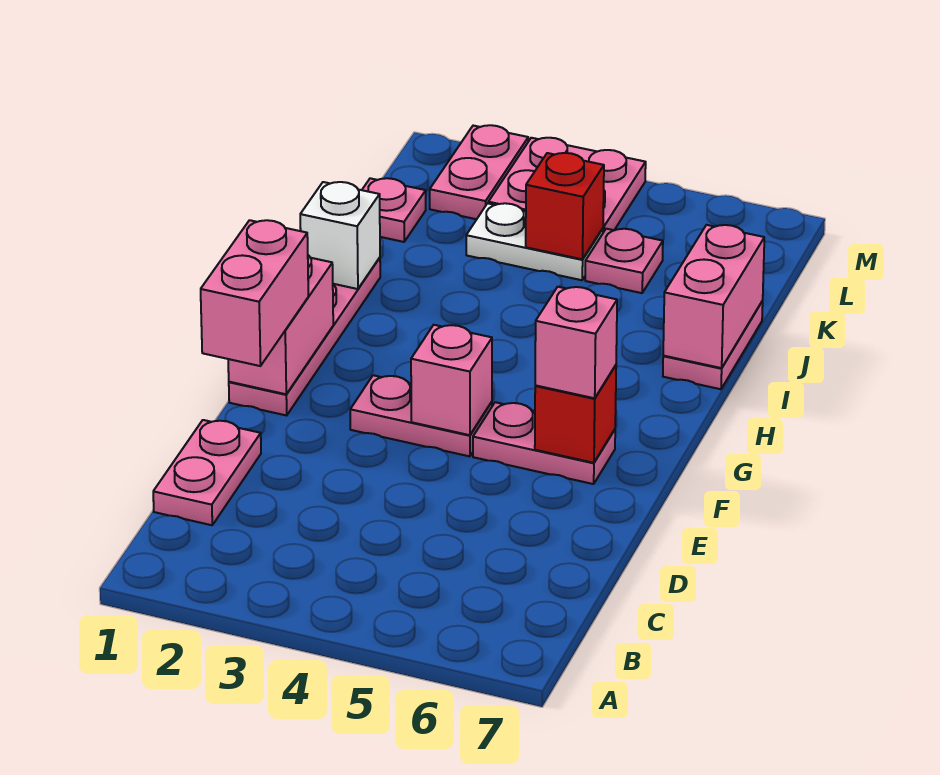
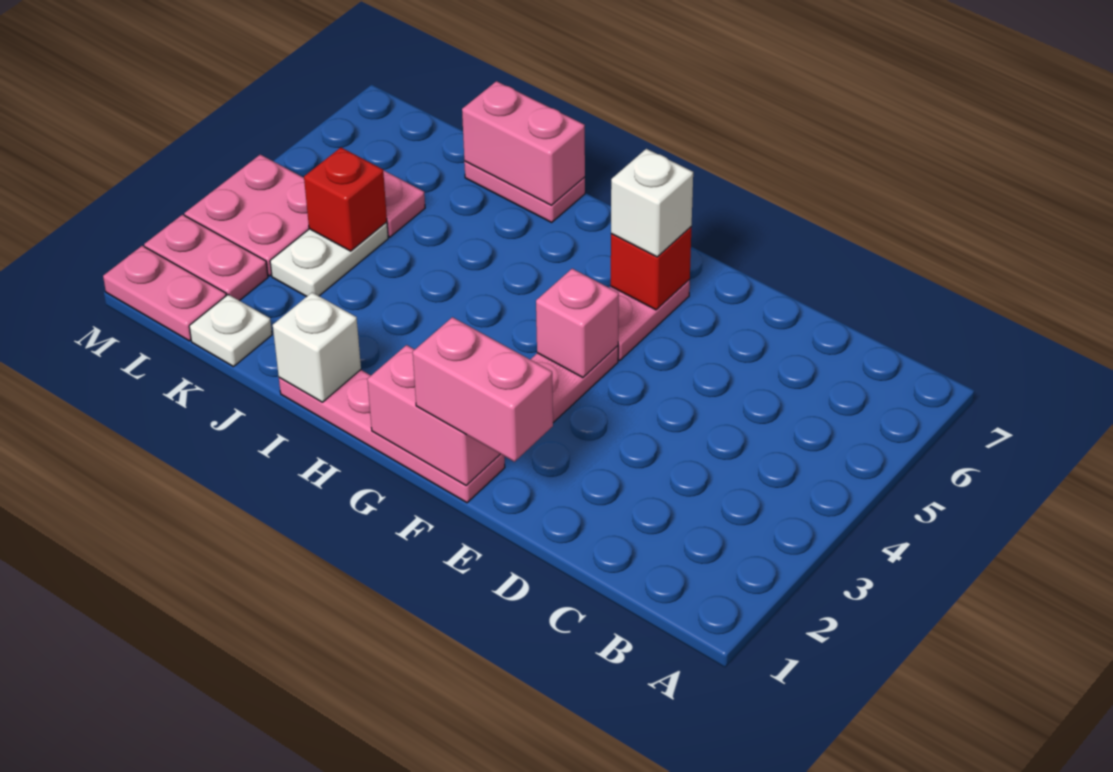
pink 1x2 plate [153,420,261,525] -> pink 1x2 plate moved to [103,246,226,341]
pink 1x1 brick [535,287,617,398] -> white 1x1 brick [611,149,693,257]
pink 1x1 plate [362,178,426,242] -> white 1x1 plate [189,295,272,367]

